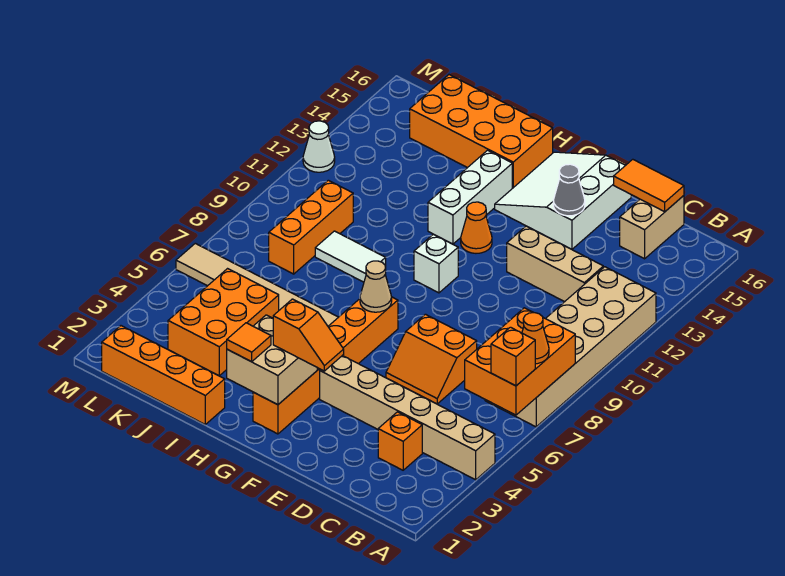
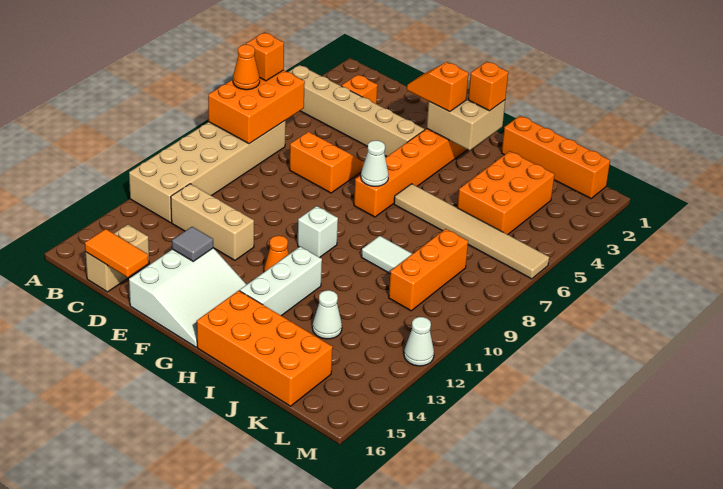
grey 1x1 cone [553,164,585,216] -> grey 1x1 tile [172,227,213,261]
tan 1x1 cone [360,261,392,312] -> white 1x1 cone [361,140,389,186]
orange 1x1 tile [227,323,271,362] -> orange 1x1 brick [468,62,508,111]
none -> white 1x1 cone [312,290,342,339]

